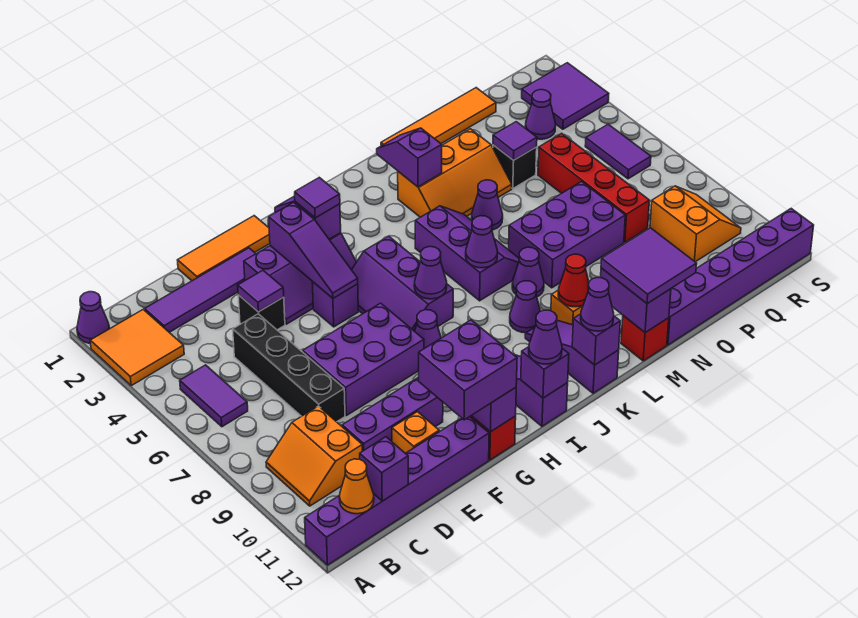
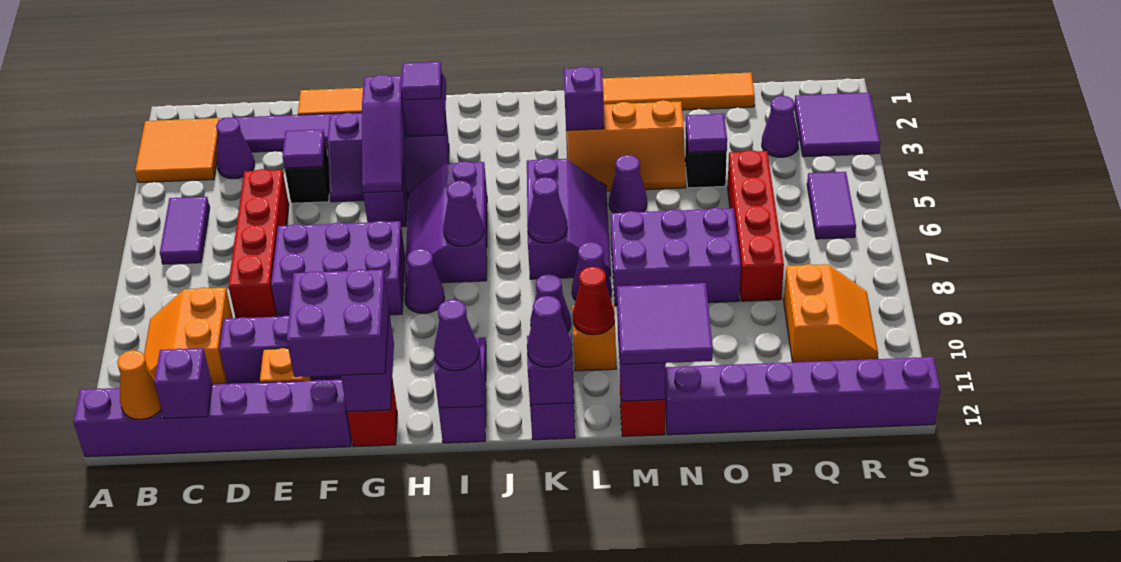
purple 1x1 cone [77,292,109,343] -> purple 1x1 cone moved to [216,117,255,179]
black 1x4 brick [233,314,345,422] -> red 1x4 brick [228,169,289,318]

